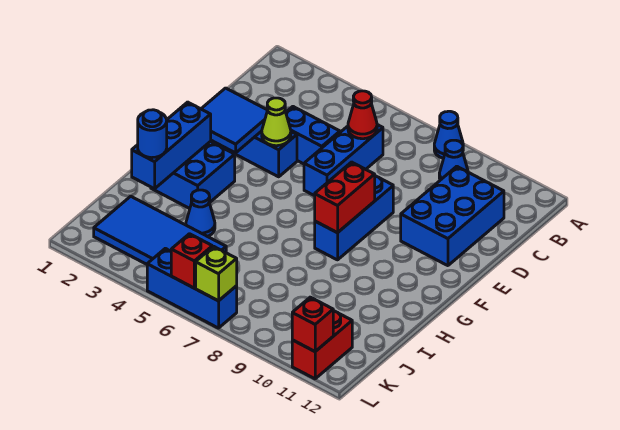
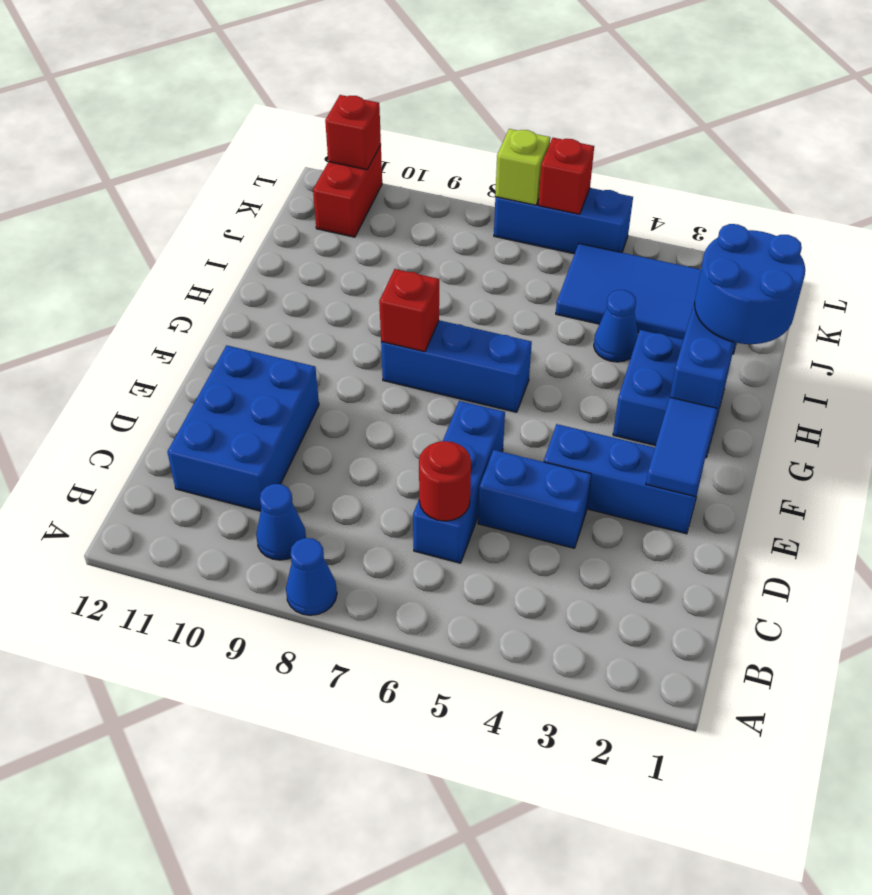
red 1x1 cone [348,91,377,139] -> red 1x1 round brick [419,441,471,521]
blue 2x2 tile [201,88,268,153] -> blue 1x2 tile [646,397,718,496]
lime 1x1 cone [262,98,291,146] -> none
blue 1x3 brick [315,176,393,260] -> blue 1x3 brick turned to [381,320,532,412]
red 1x2 brick [315,162,375,233] -> red 1x1 brick [379,269,439,352]
blue 1x1 round brick [138,110,167,158] -> blue 2x2 round brick [695,224,805,344]

